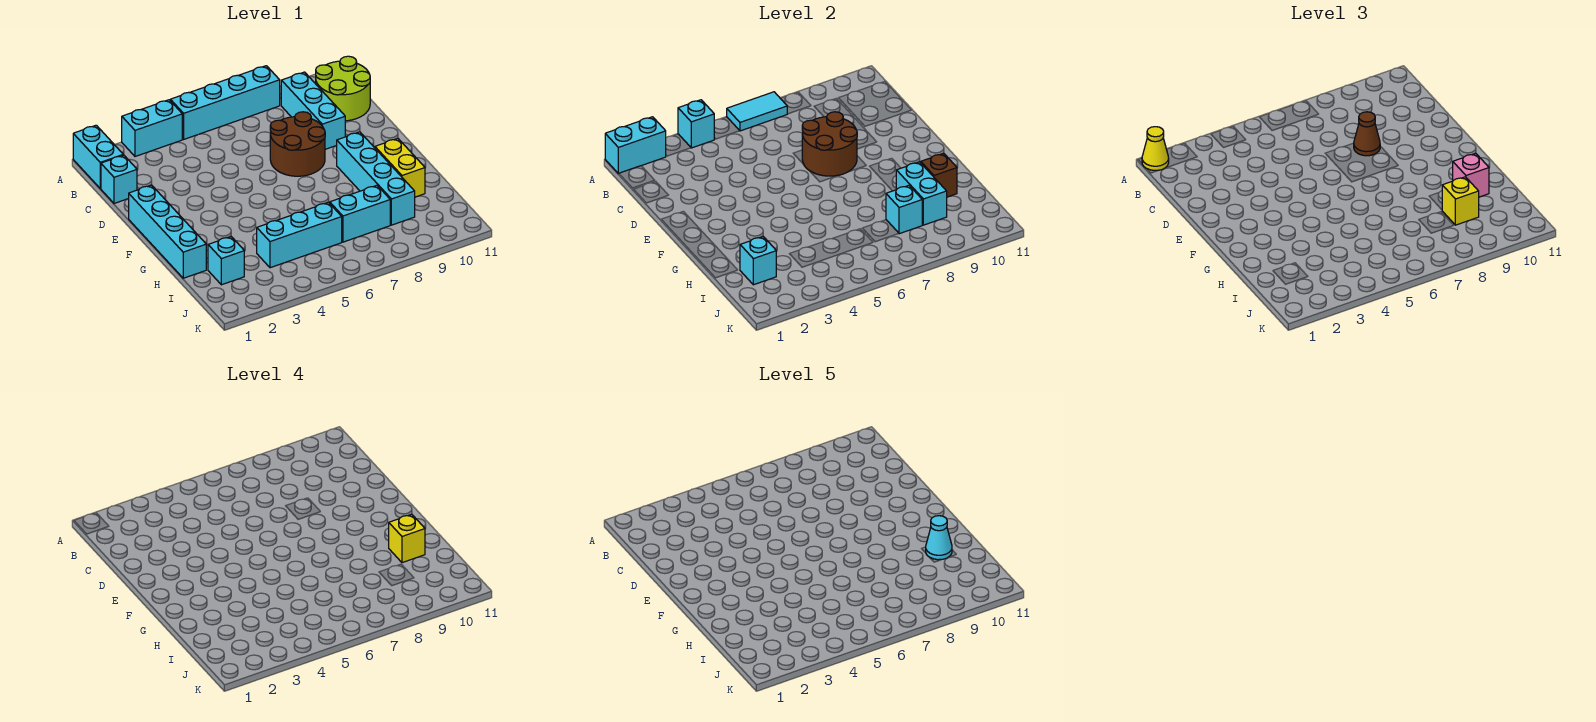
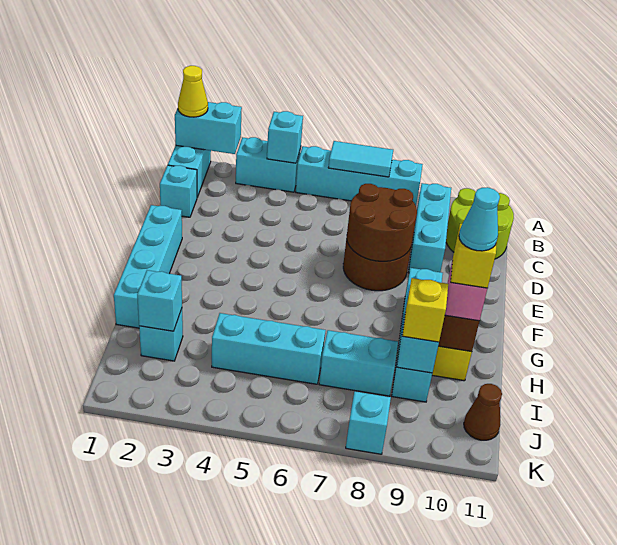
brown 1x1 cone [1354,112,1380,156] -> brown 1x1 cone moved to [464,384,502,440]
cyan 1x1 brick [886,185,922,234] -> cyan 1x1 brick moved to [346,391,391,454]

